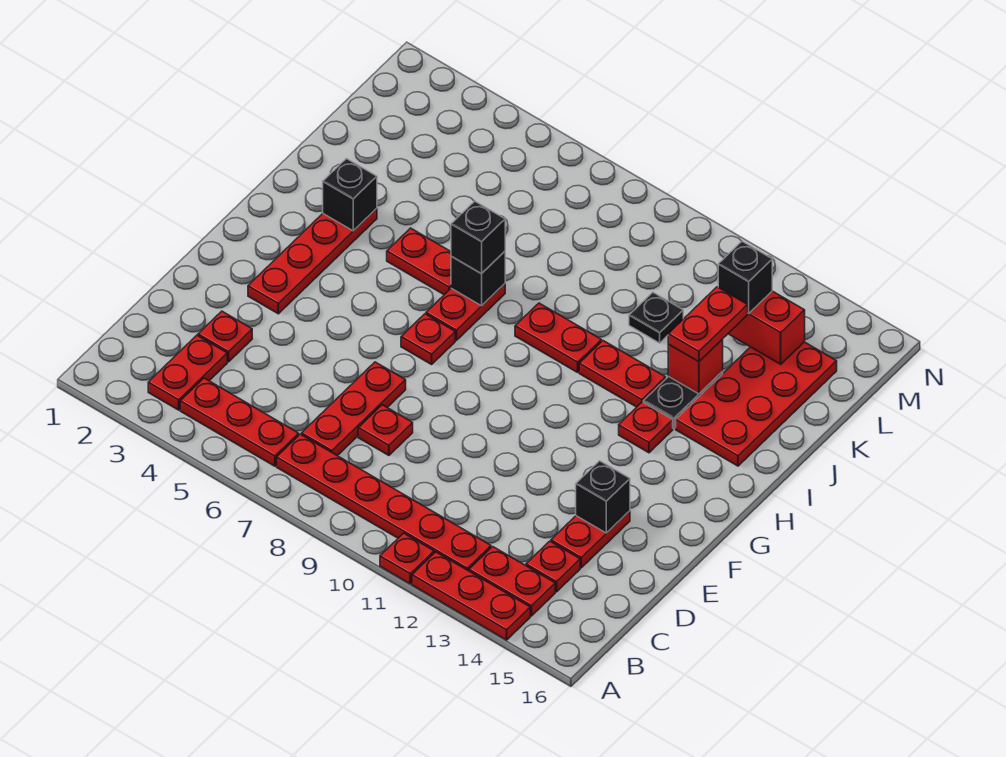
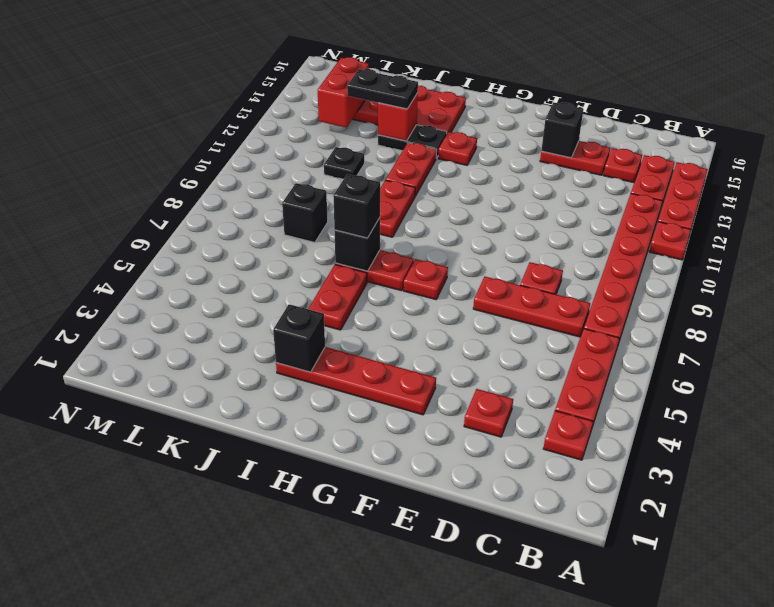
red 1x2 plate [148,335,227,410] -> red 1x1 plate [543,411,593,460]
red 1x2 plate [668,287,748,362] -> black 1x2 plate [347,69,418,109]
black 1x1 brick [718,241,772,314] -> black 1x1 brick moved to [282,183,328,243]

